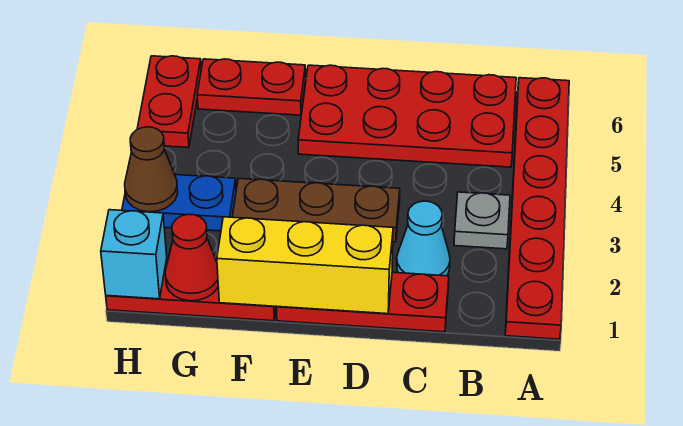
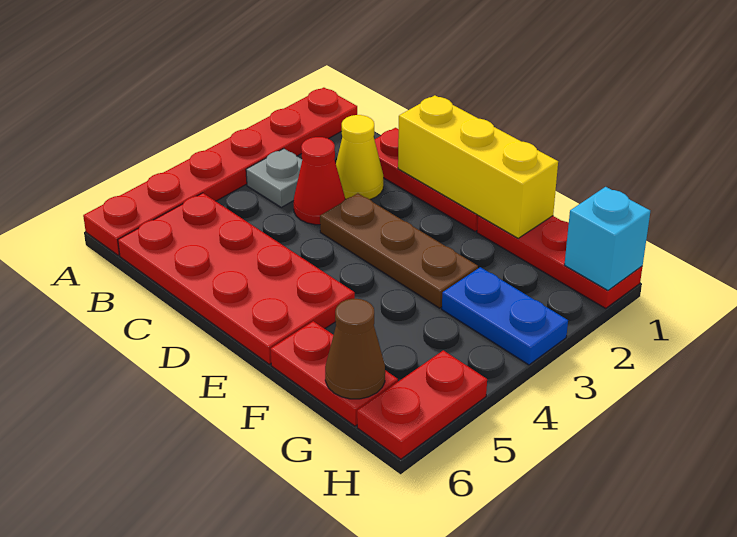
cyan 1x1 cone [397,201,450,276] -> yellow 1x1 cone [336,115,383,199]
red 1x1 cone [165,214,218,301] -> red 1x1 cone moved to [294,137,345,225]
brown 1x1 cone [125,127,178,212] -> brown 1x1 cone moved to [325,299,385,399]

